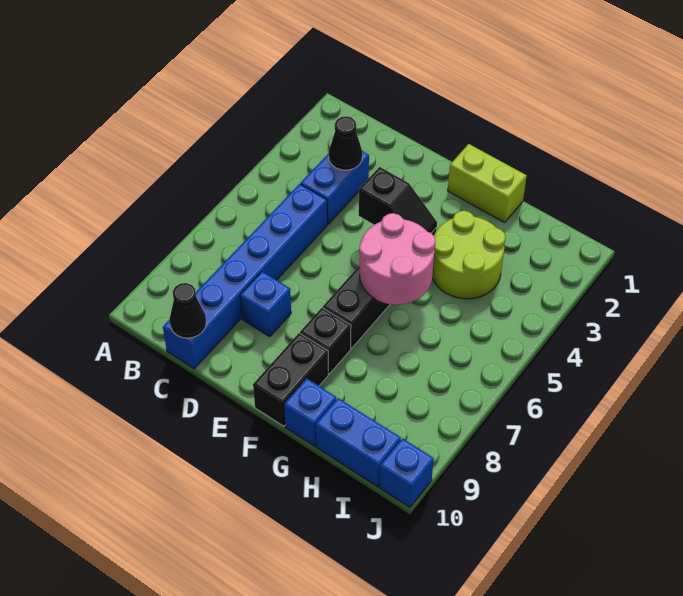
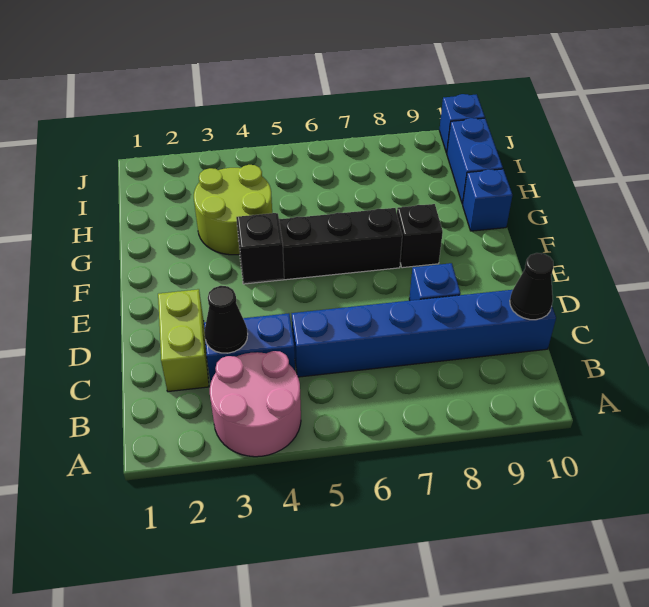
lime 1x2 brick [448,144,527,223] -> lime 1x2 brick moved to [158,289,209,392]
pink 2x2 round brick [359,213,435,305] -> pink 2x2 round brick moved to [210,351,301,457]
black 1x2 brick [253,333,328,426] -> none

